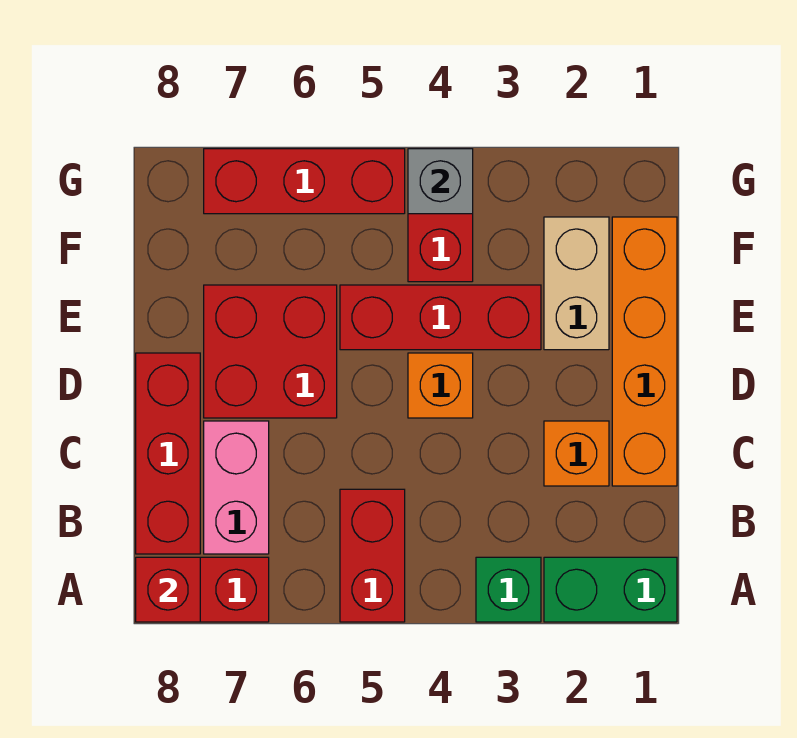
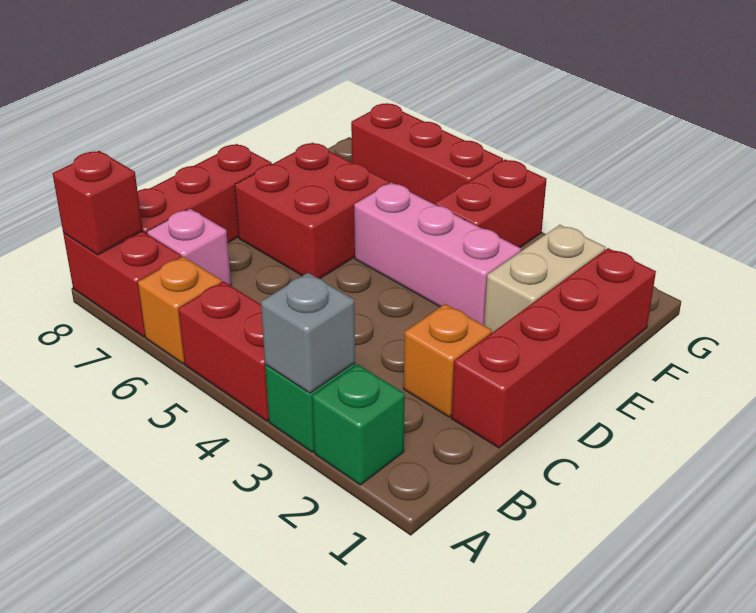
green 1x2 brick [544,557,677,622] -> green 1x1 brick [312,364,405,485]
red 1x2 brick [340,489,405,622] -> red 1x2 brick turned to [178,281,269,421]
pink 1x2 brick [204,421,269,554] -> pink 1x1 brick [147,209,231,286]
orange 1x4 brick [612,217,677,486] -> red 1x4 brick [451,248,656,448]
orange 1x1 brick [408,353,473,418] -> orange 1x1 brick moved to [138,256,222,364]
red 1x3 brick [340,285,541,350] -> pink 1x3 brick [354,183,521,325]
grey 1x1 brick [408,149,473,214] -> grey 1x1 brick moved to [261,273,355,393]

